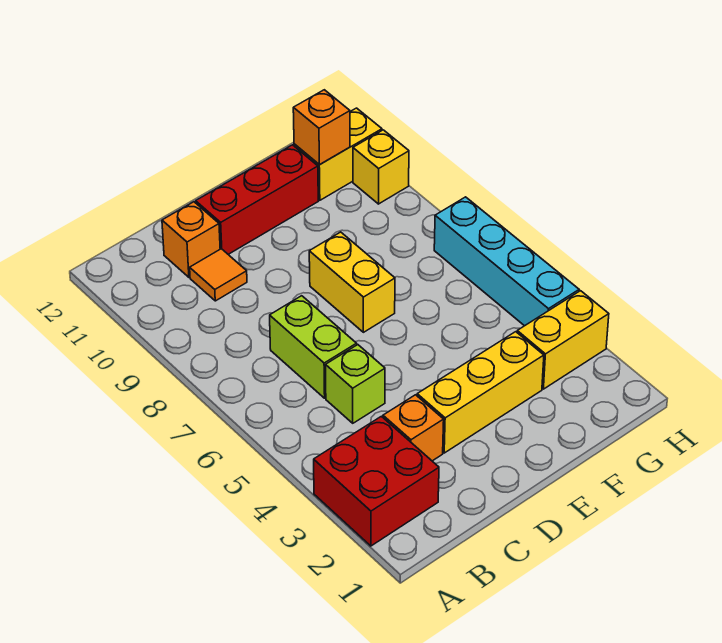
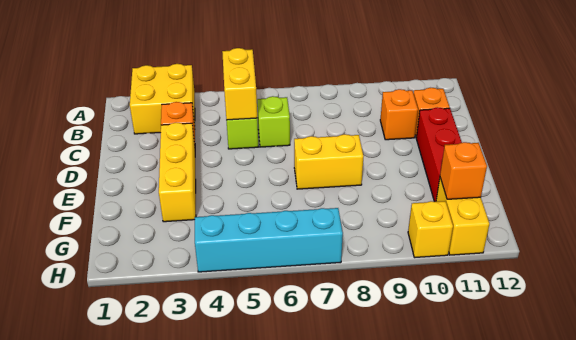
red 2x2 brick [314,416,439,546] -> yellow 2x2 brick [130,64,195,134]
lime 1x2 brick [270,296,357,398] -> lime 1x1 brick [257,96,290,147]
orange 1x1 tile [190,249,247,301] -> orange 1x1 brick [380,89,418,140]
yellow 1x2 brick [517,291,609,389] -> yellow 1x2 brick moved to [222,48,257,120]

